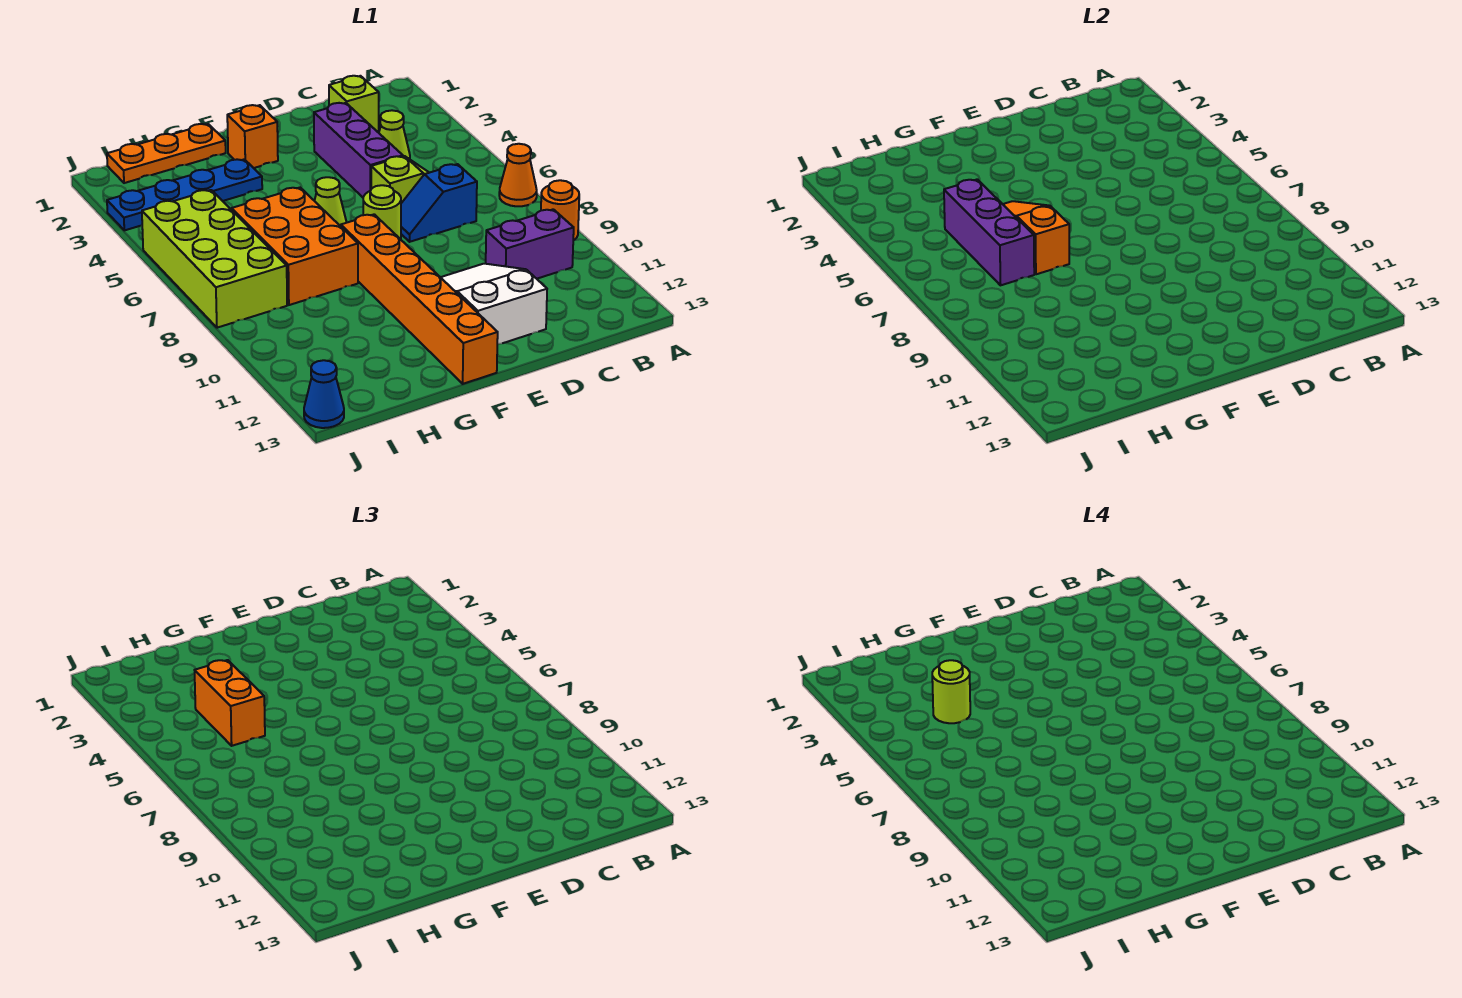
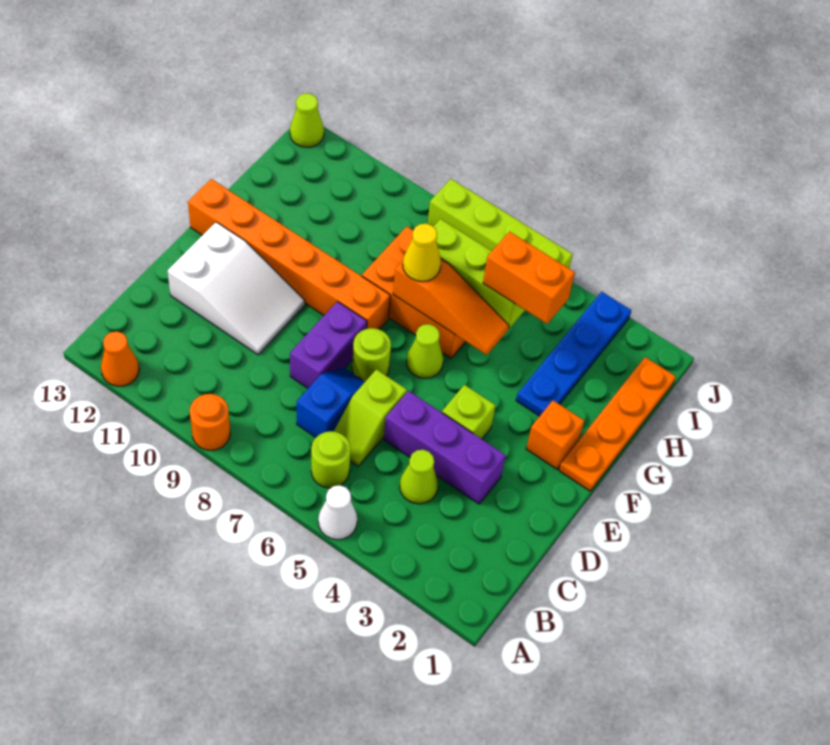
none -> white 1x1 cone [318,485,357,540]
orange 1x1 cone [499,144,537,206] -> orange 1x1 cone moved to [101,332,139,386]
purple 1x2 brick [486,209,574,279] -> purple 1x2 brick moved to [290,301,367,388]
lime 1x1 brick [329,76,379,131] -> lime 1x1 brick moved to [442,385,495,439]
orange 1x3 plate [107,124,226,183] -> orange 1x4 plate [559,357,676,491]
none -> yellow 1x1 cone [403,224,441,281]
lime 1x1 round brick [932,660,970,723] -> lime 1x1 round brick moved to [311,431,351,488]
purple 1x3 brick [944,179,1034,285] -> lime 1x3 brick [434,219,525,328]
lime 2x4 brick [142,190,287,328] -> lime 1x4 brick [428,179,573,268]
blue 1x1 cone [304,360,344,428] -> lime 1x1 cone [290,93,324,147]

